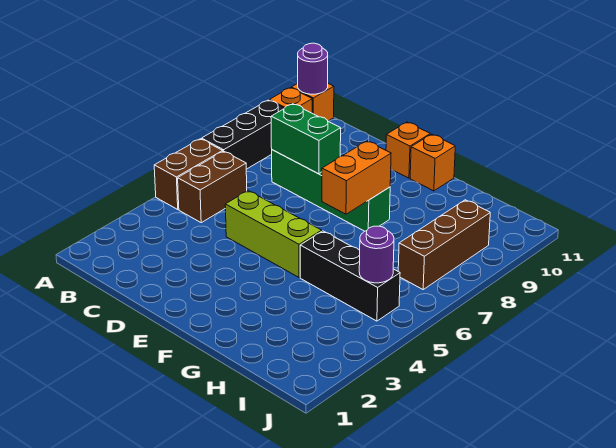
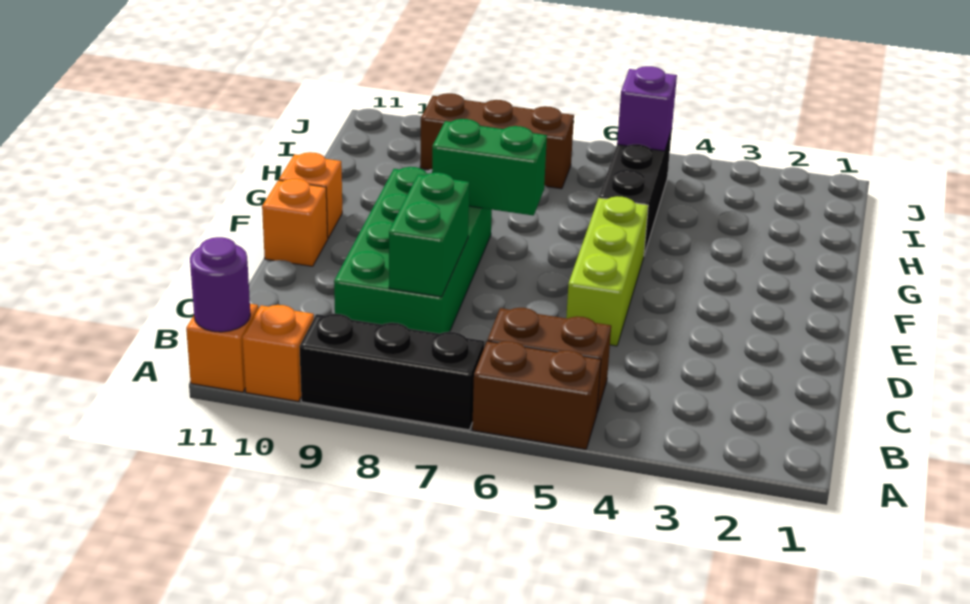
green 1x4 brick [272,150,390,231] -> green 2x4 brick [334,167,492,334]
orange 1x2 brick [322,141,391,214] -> green 1x2 brick [432,119,547,216]
purple 1x1 round brick [359,226,394,283] -> purple 1x1 brick [617,66,677,151]

